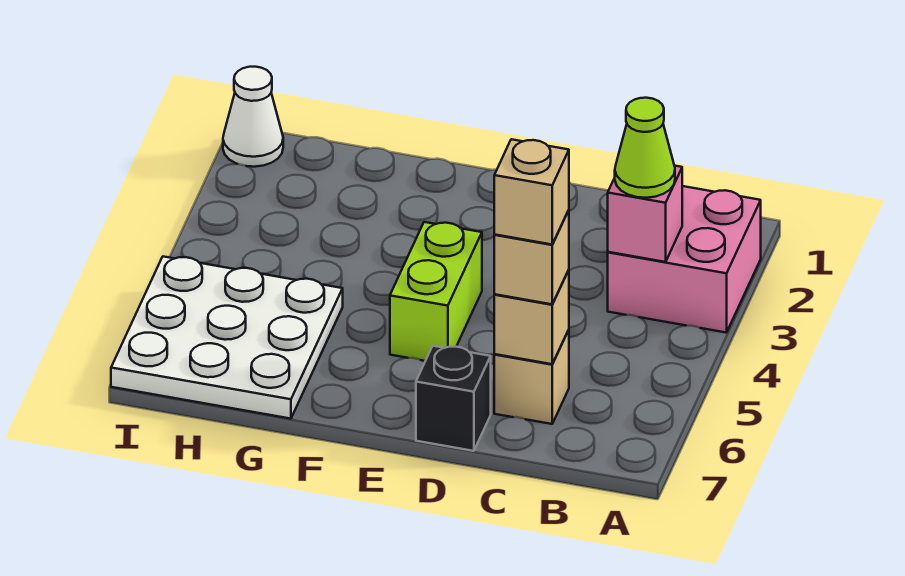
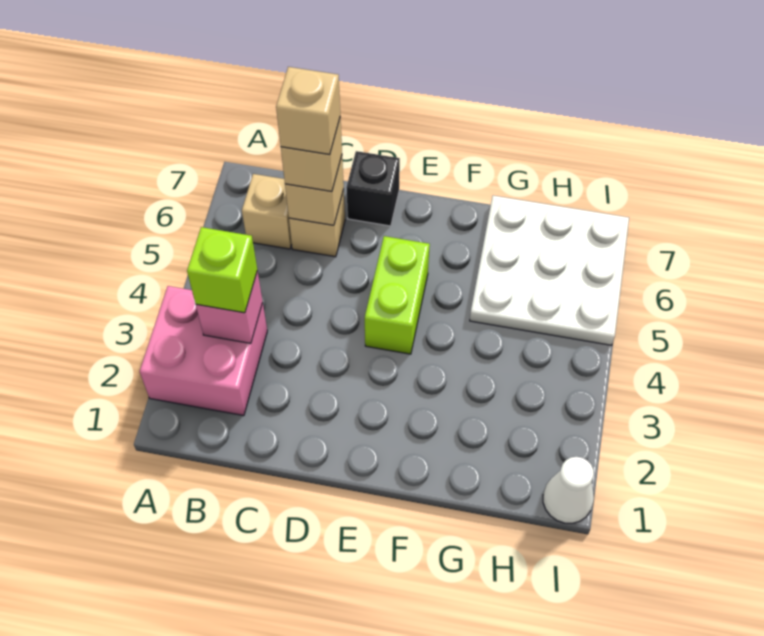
lime 1x1 cone [615,98,675,198] -> lime 1x1 brick [187,227,257,313]
none -> tan 1x1 brick [242,174,292,249]

